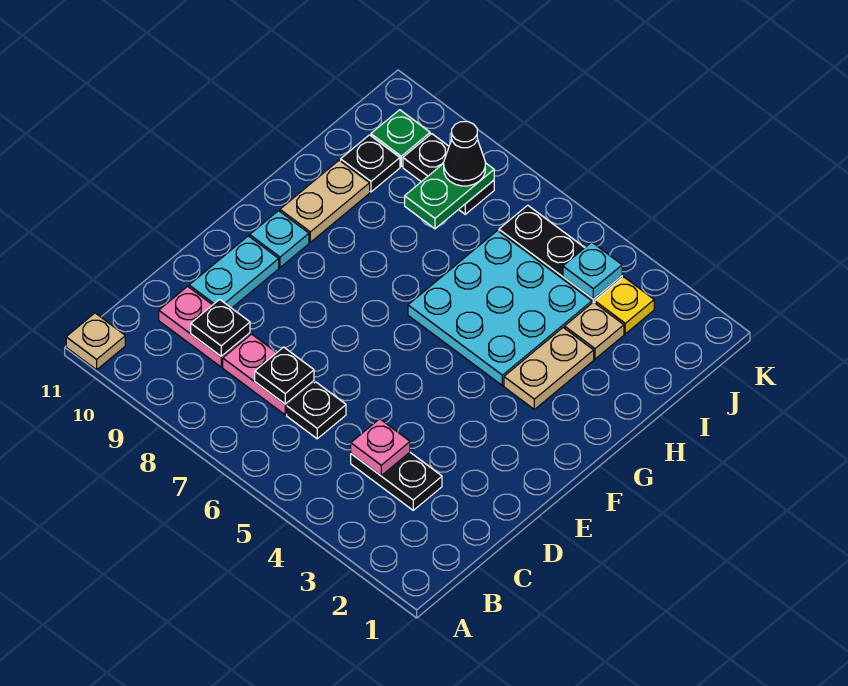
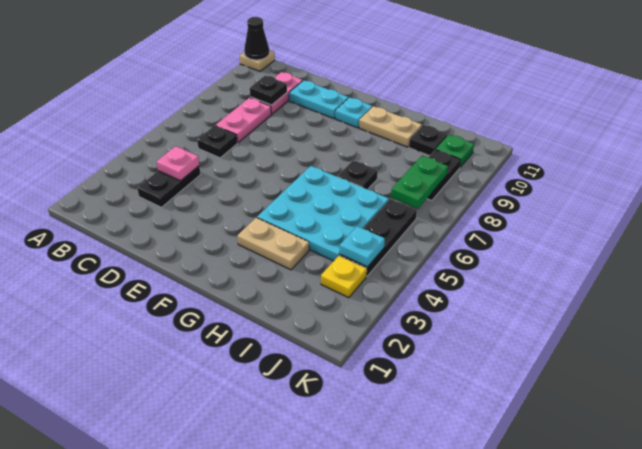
black 1x1 plate [255,347,314,404] -> black 1x1 plate moved to [337,160,378,189]
tan 1x1 plate [565,302,624,359] -> none
green 1x2 plate [405,163,494,229] -> green 1x2 plate turned to [391,156,448,209]
black 1x1 cone [444,121,485,186] -> black 1x1 cone moved to [244,17,269,60]

